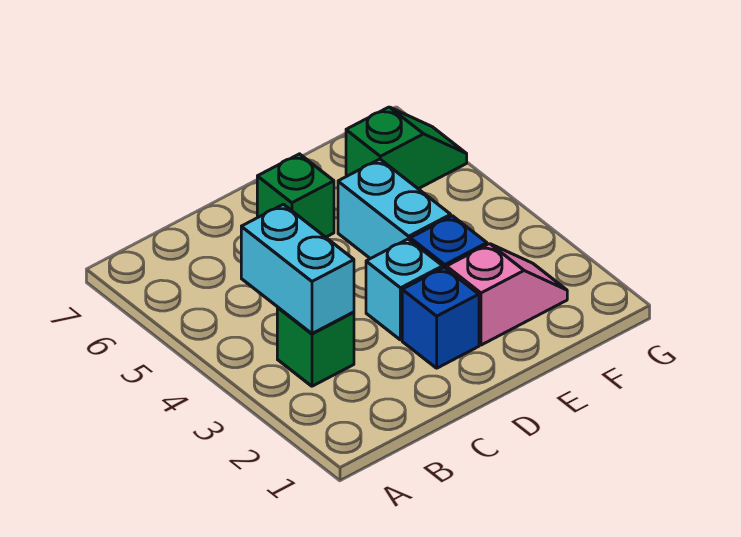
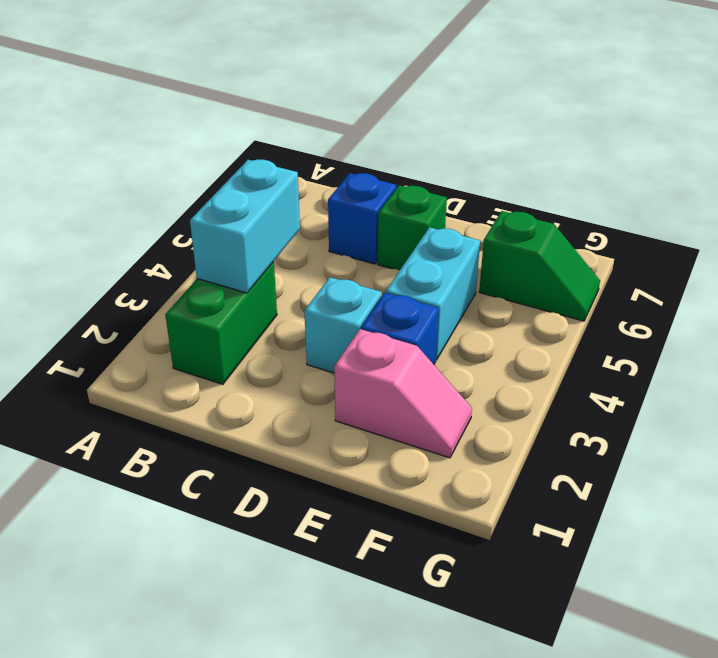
green 1x1 brick [277,308,354,386] -> green 1x2 brick [165,261,277,384]
blue 1x1 brick [402,267,479,368] -> blue 1x1 brick moved to [328,173,396,264]

